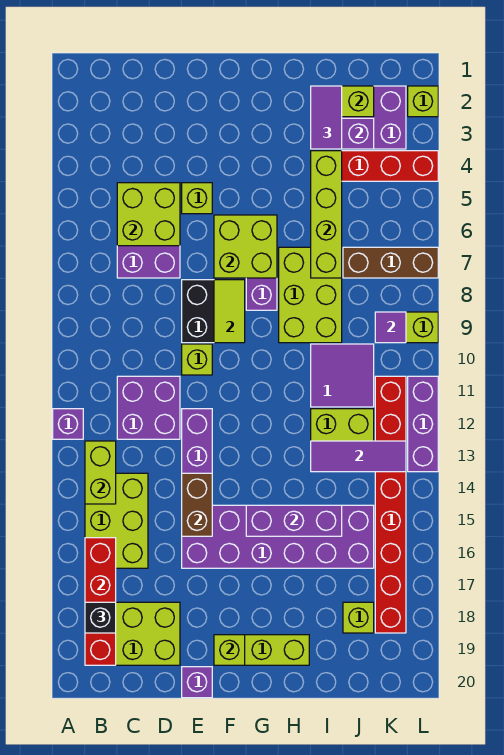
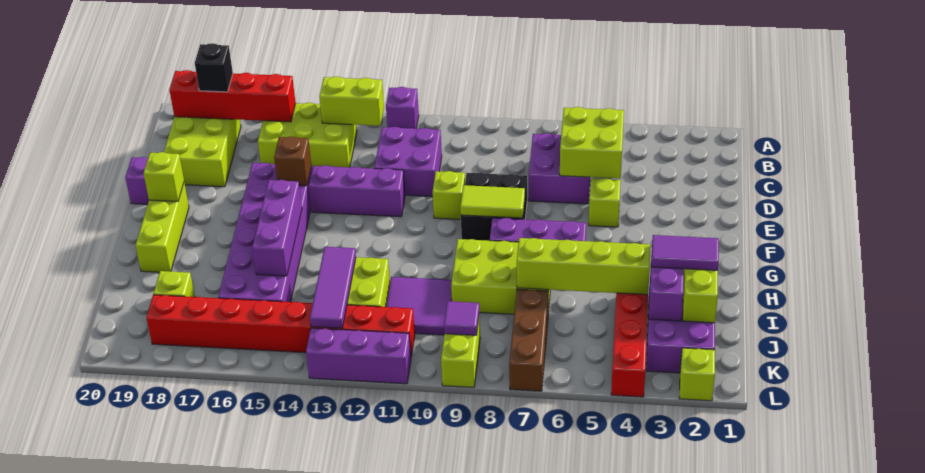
brown 1x2 brick [182,473,212,536] -> brown 1x1 brick [274,136,311,186]
lime 2x2 brick [214,215,277,278] -> none

